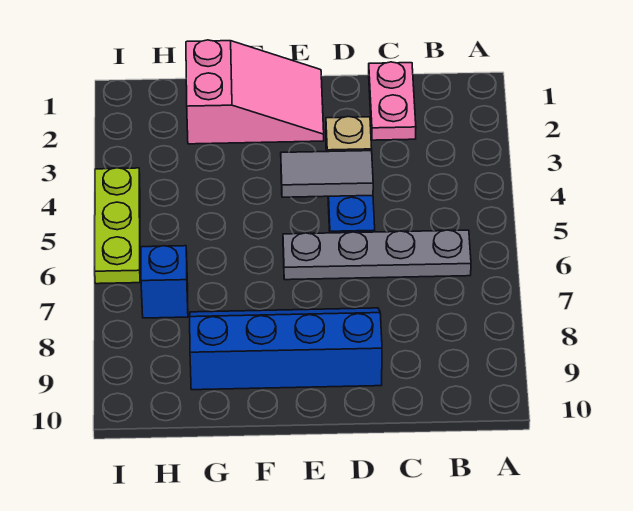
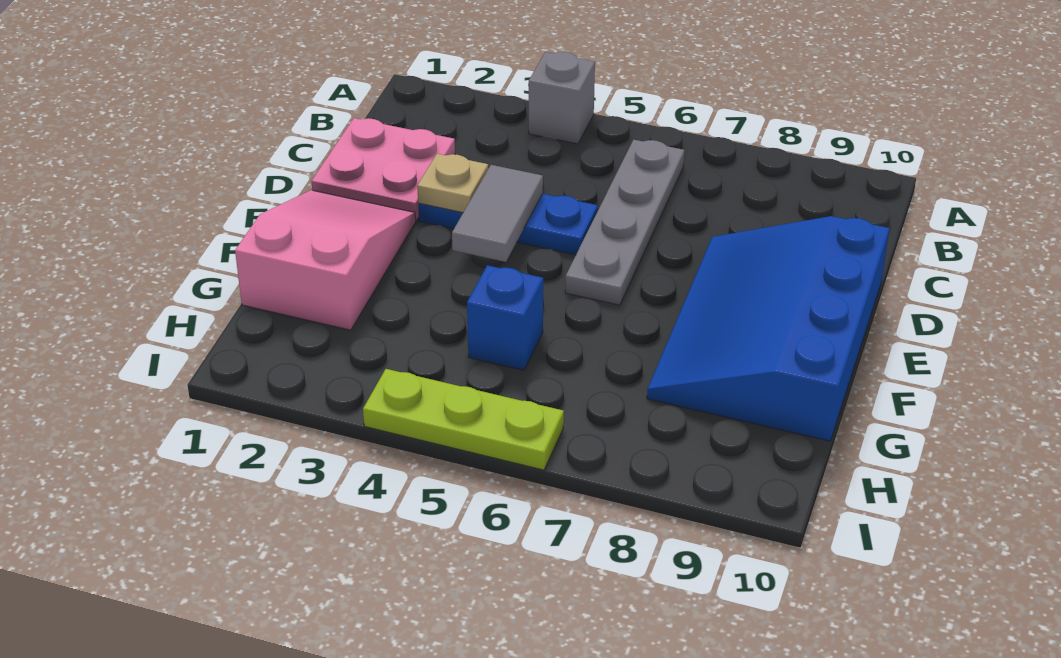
none -> grey 1x1 brick [529,52,595,144]
pink 1x2 plate [369,62,416,140] -> pink 2x2 plate [311,118,455,220]
blue 2x4 slope [190,308,382,390] -> blue 3x4 slope [647,216,890,441]
blue 1x1 brick [141,246,188,318] -> blue 1x1 brick moved to [467,265,543,370]

